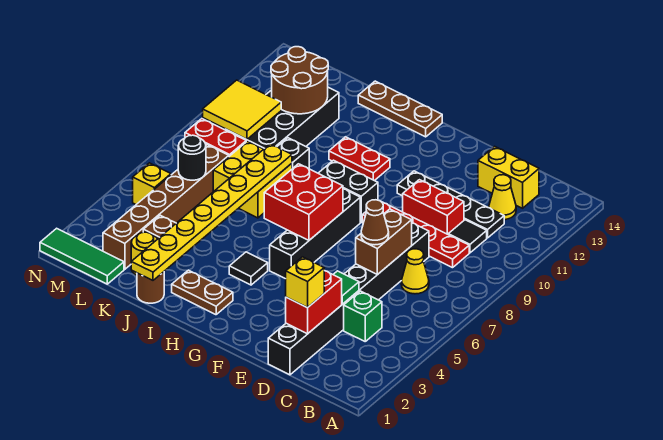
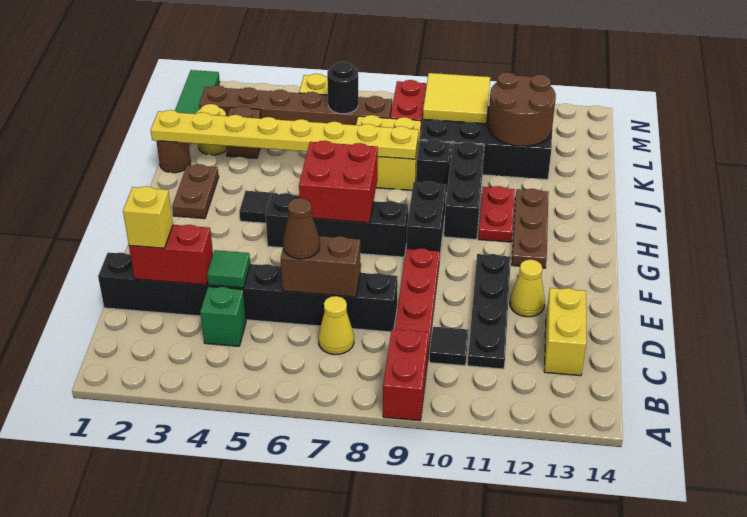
yellow 1x1 cone [489,175,516,220] -> yellow 1x1 cone moved to [510,260,545,317]
red 1x2 brick [403,180,464,234] -> red 1x2 brick moved to [383,329,429,421]
none -> black 1x3 brick [444,142,484,239]
brown 1x3 plate [358,81,442,137] -> brown 1x3 plate moved to [512,189,549,268]

